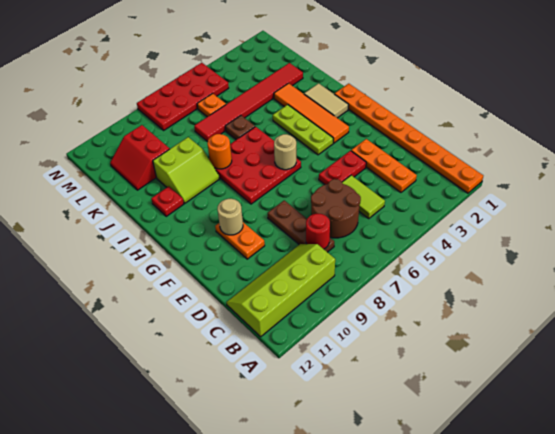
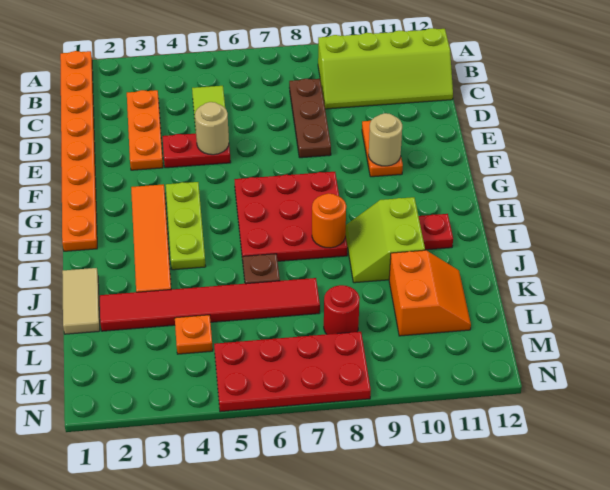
brown 2x2 round brick [311,179,361,238] -> none
red 1x1 round brick [306,214,330,249] -> red 1x1 round brick moved to [324,285,360,334]
tan 1x1 round brick [274,134,296,170] -> tan 1x1 round brick moved to [195,102,229,155]
tan 1x2 tile [304,83,348,118] -> tan 1x2 tile moved to [62,268,100,334]
lime 2x2 slope [153,137,220,203] -> lime 2x2 slope turned to [345,197,425,283]
red 2x2 slope [110,125,170,190] -> orange 2x2 slope [389,250,471,336]
orange 1x1 plate [197,93,226,117] -> orange 1x1 plate moved to [175,315,213,354]

